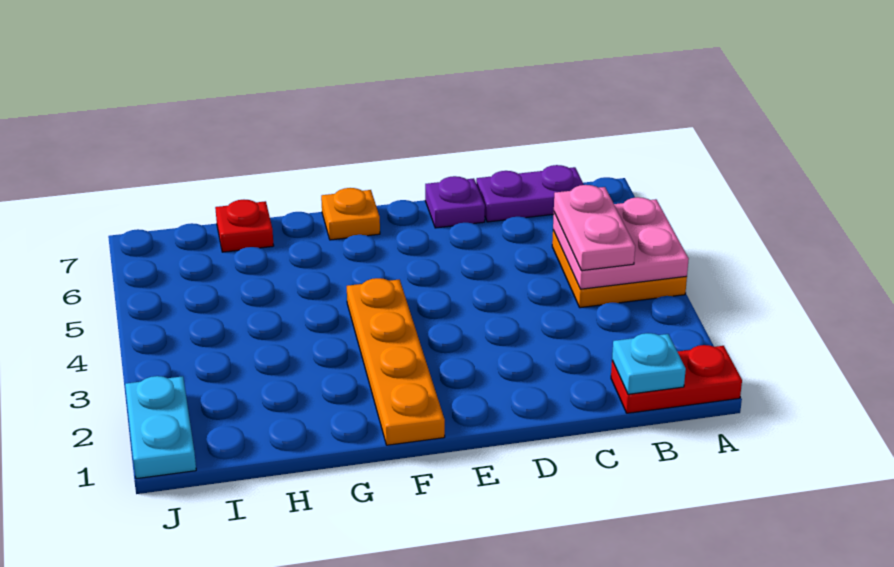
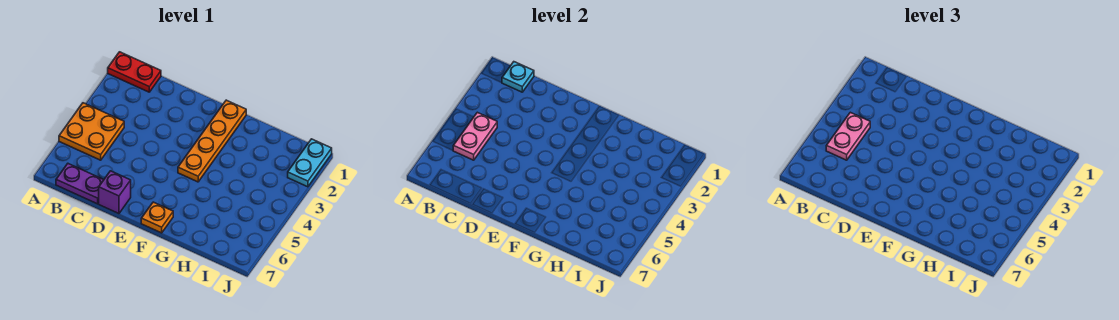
pink 2x2 plate [553,197,689,289] -> pink 1x2 plate [453,112,497,160]
purple 1x1 plate [425,176,485,228] -> purple 1x1 brick [99,171,131,214]
red 1x1 plate [215,200,274,252] -> none

